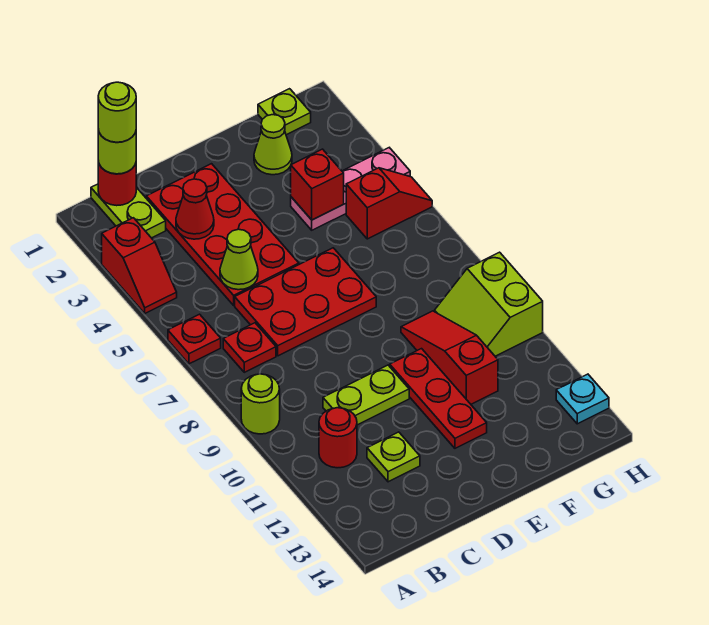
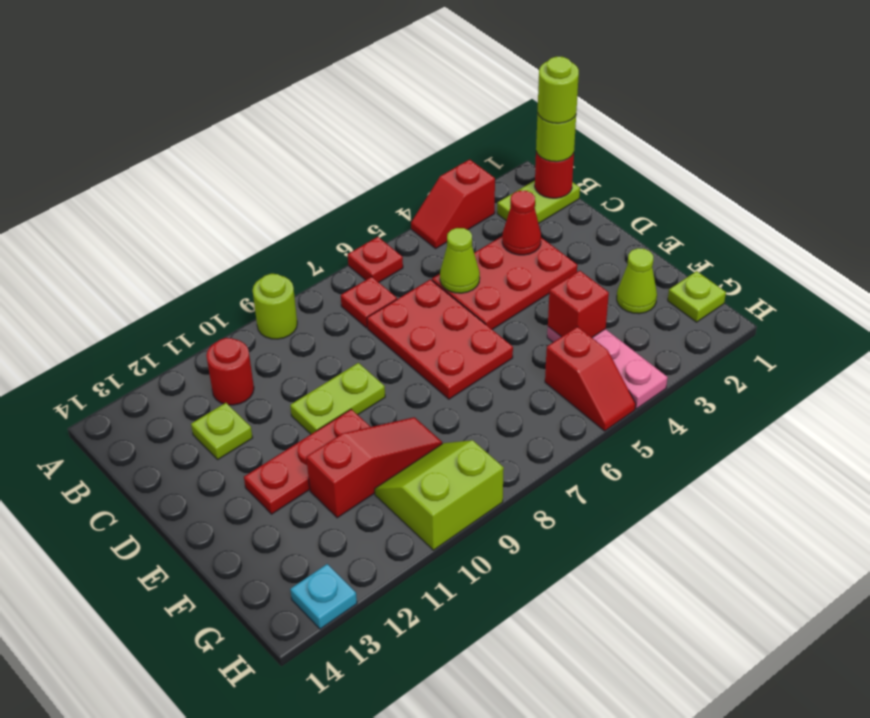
red 2x4 plate [146,164,299,305] -> red 2x3 plate [432,236,577,329]
lime 1x2 plate [323,365,409,425] -> lime 1x2 plate turned to [290,363,385,434]

